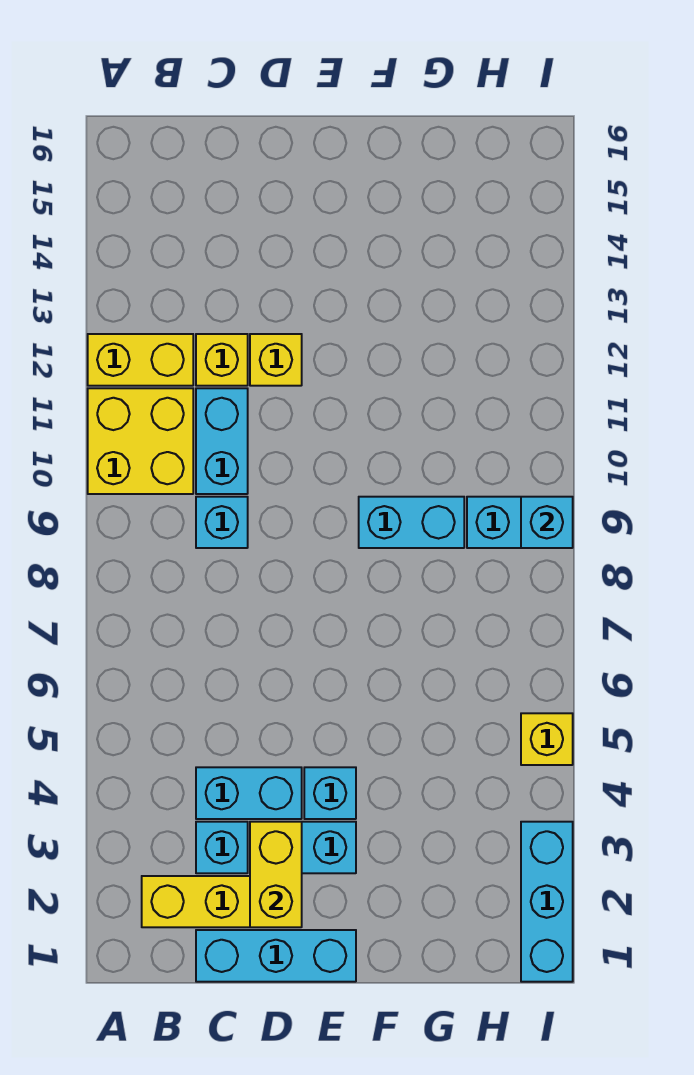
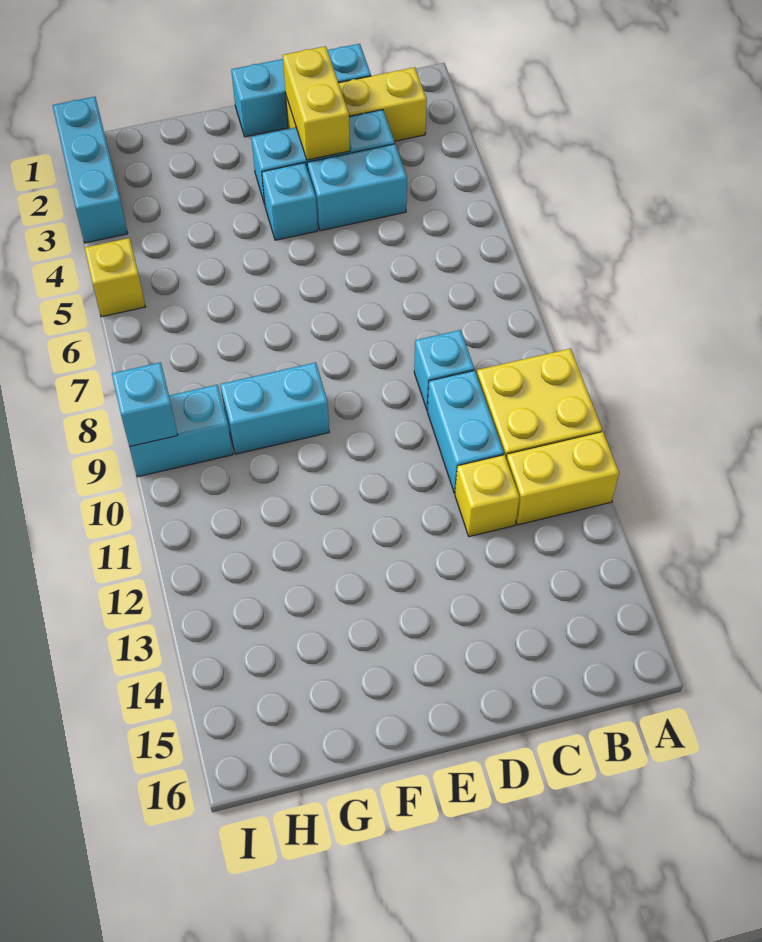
yellow 1x1 brick [250,334,302,386] -> none

